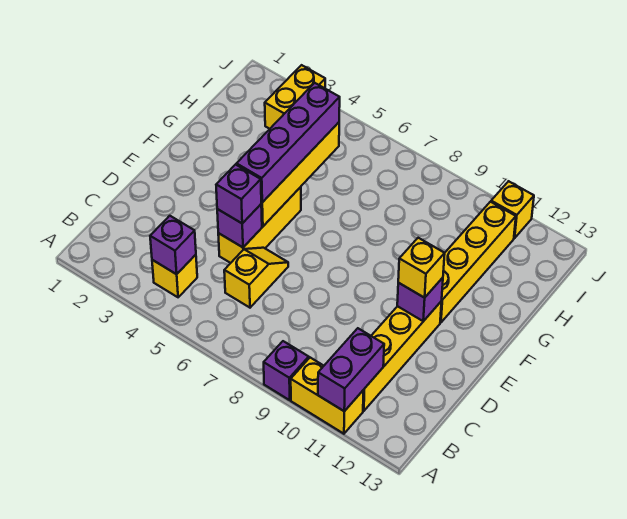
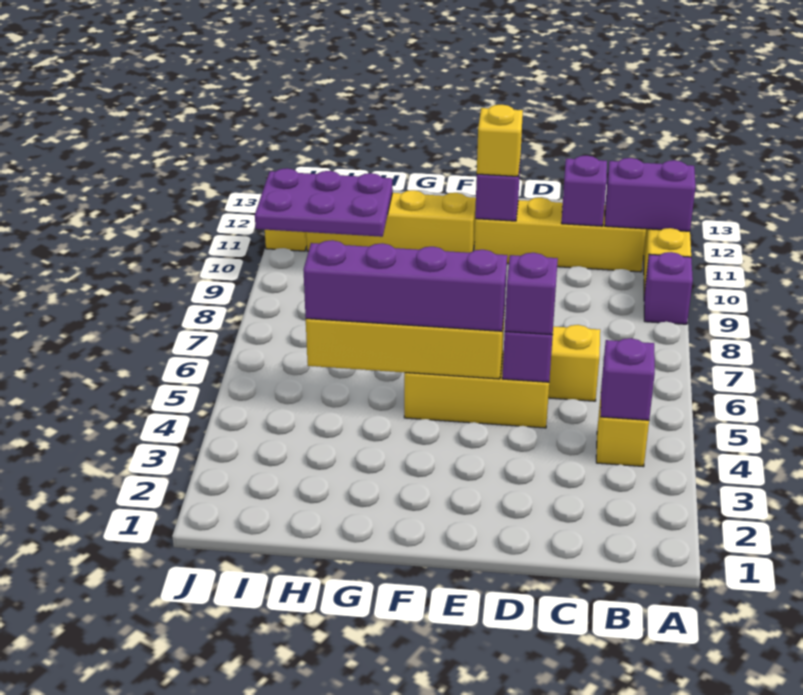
none -> purple 1x1 brick [562,156,607,226]
none -> purple 2x3 plate [255,168,393,237]
yellow 1x2 brick [265,65,325,129] -> none

